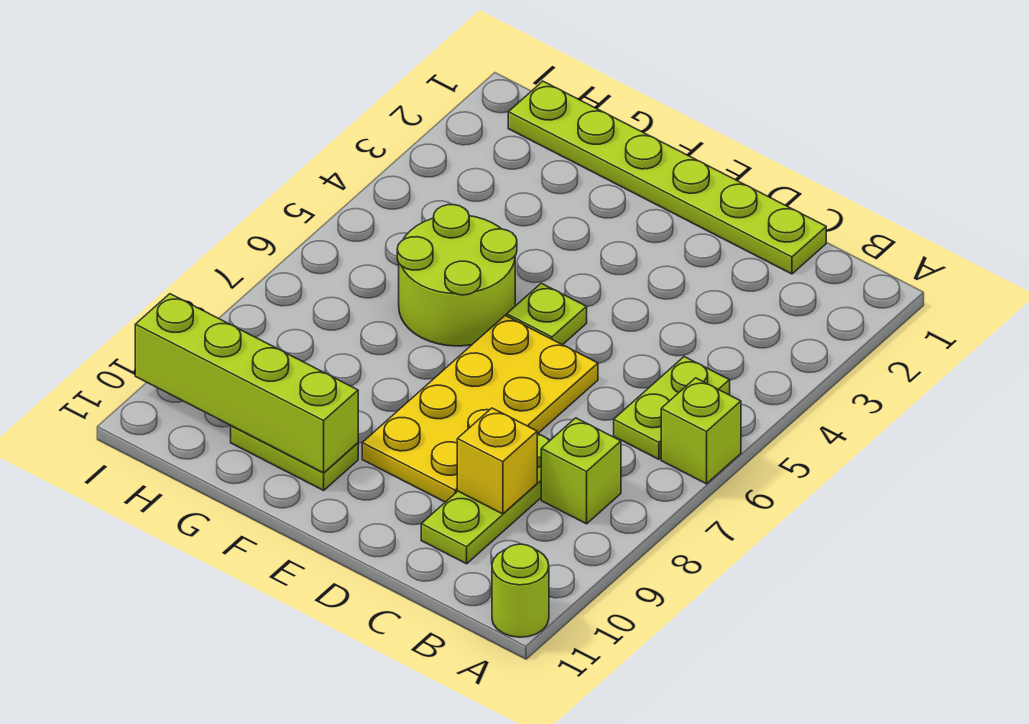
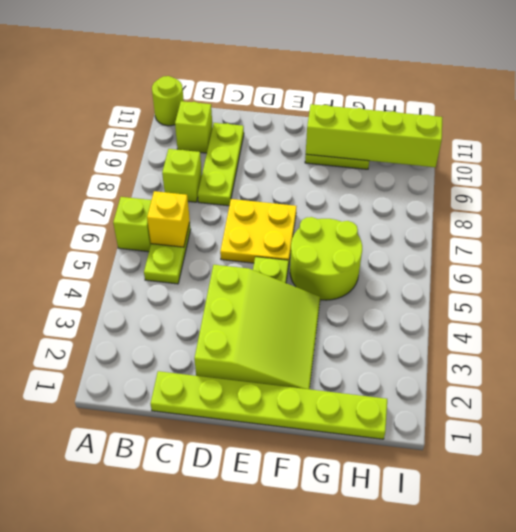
none -> lime 1x1 brick [175,101,212,153]
yellow 1x1 brick [457,408,537,514] -> yellow 1x1 brick moved to [147,191,190,247]
none -> lime 3x3 slope [194,265,320,389]
yellow 2x4 plate [362,316,598,502] -> yellow 2x2 plate [220,199,297,267]

